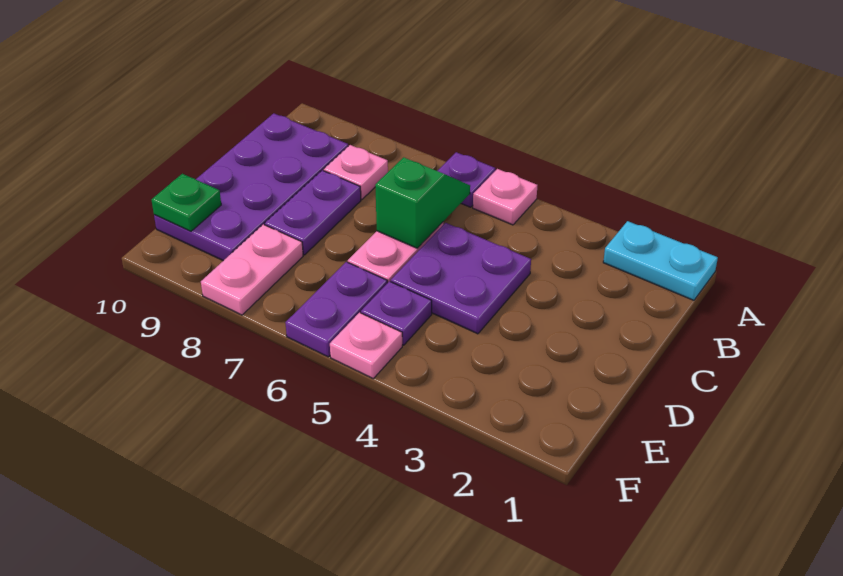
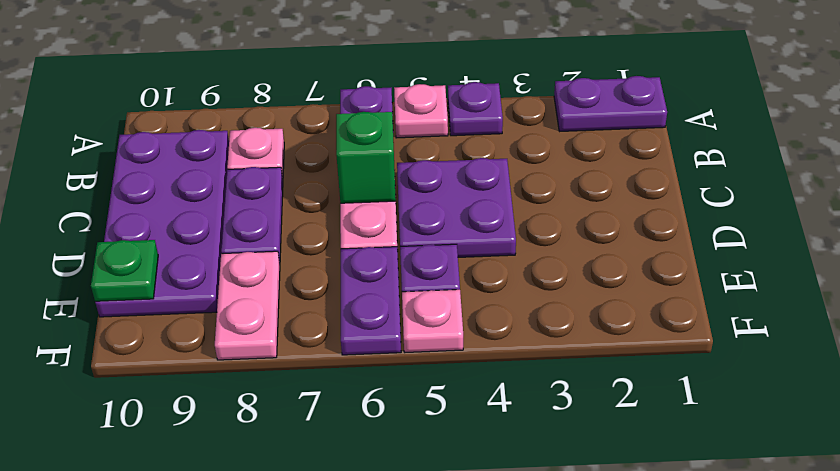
cyan 1x2 plate [603,221,718,300] -> purple 1x2 plate [554,76,667,131]
none -> purple 1x1 plate [448,82,503,136]

